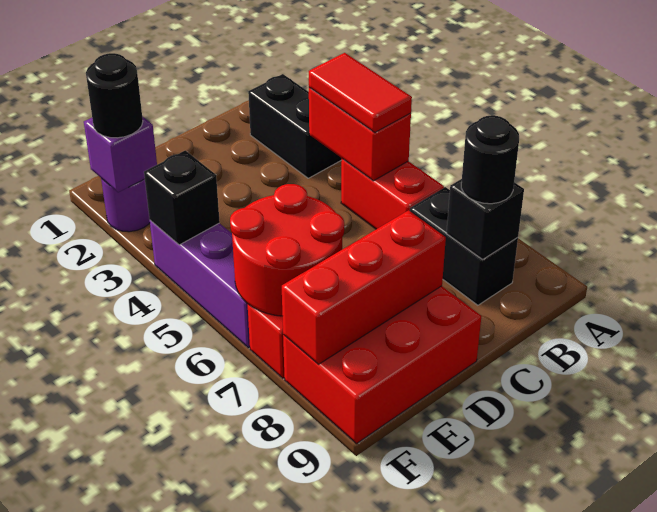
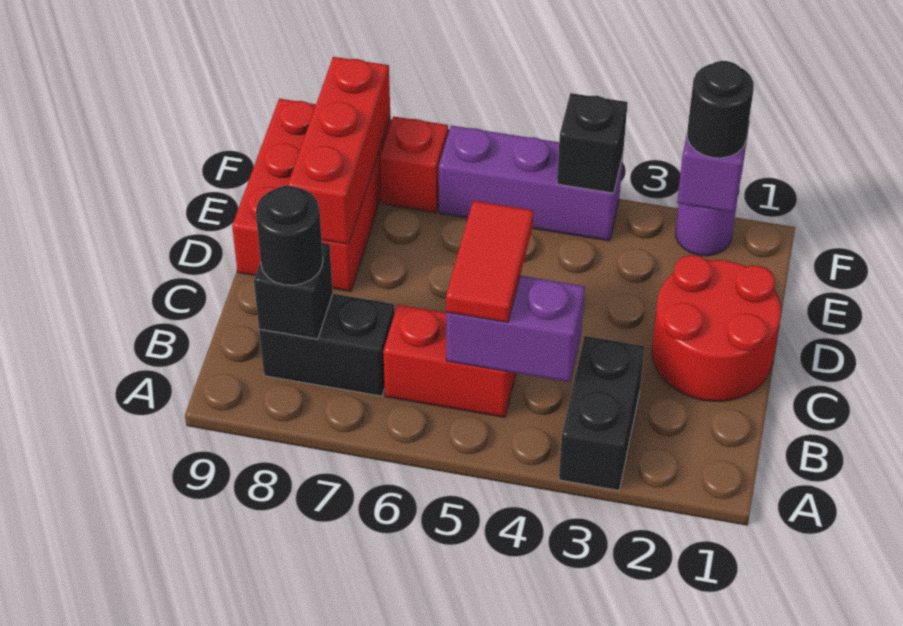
black 1x2 brick [248,74,342,178] -> black 1x2 brick turned to [559,336,645,490]
red 1x2 brick [309,87,411,181] -> purple 1x2 brick [446,276,585,382]
red 1x2 tile [309,53,412,132] -> red 1x2 tile turned to [446,201,533,322]
red 2x2 round brick [230,184,344,316] -> red 2x2 round brick moved to [652,255,781,401]

